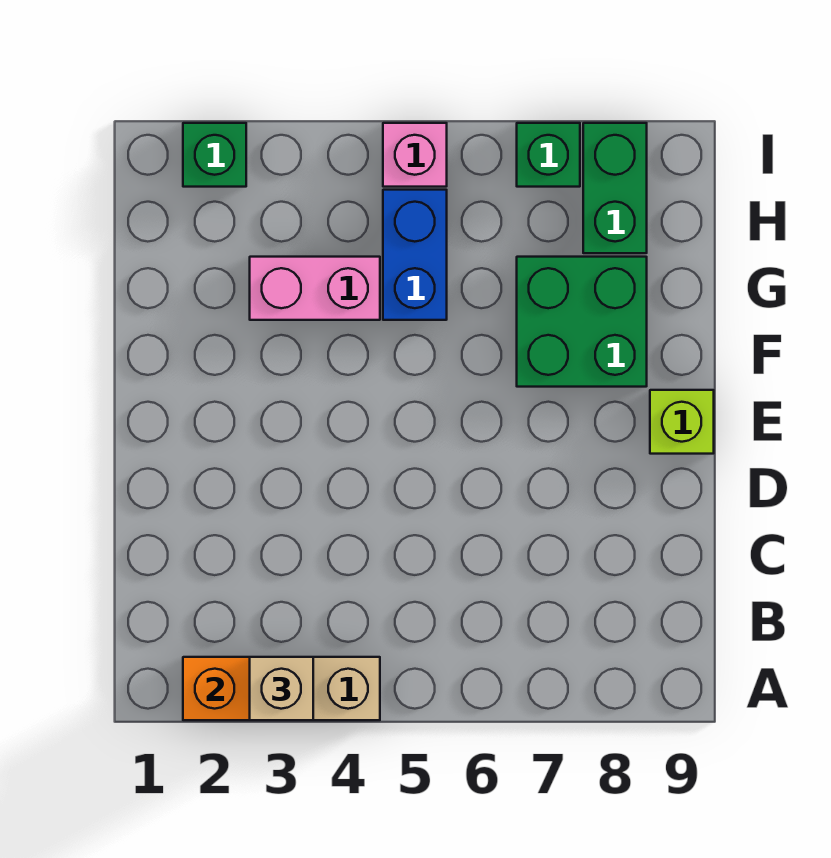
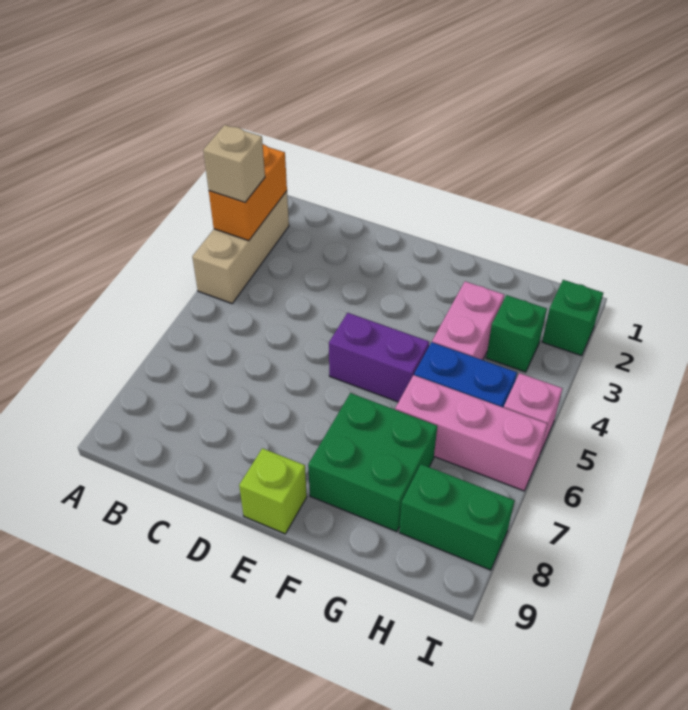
none -> purple 1x2 brick [329,313,429,402]
none -> pink 1x3 brick [395,375,547,491]
green 1x1 brick [517,123,580,187] -> green 1x1 brick moved to [486,295,547,372]

